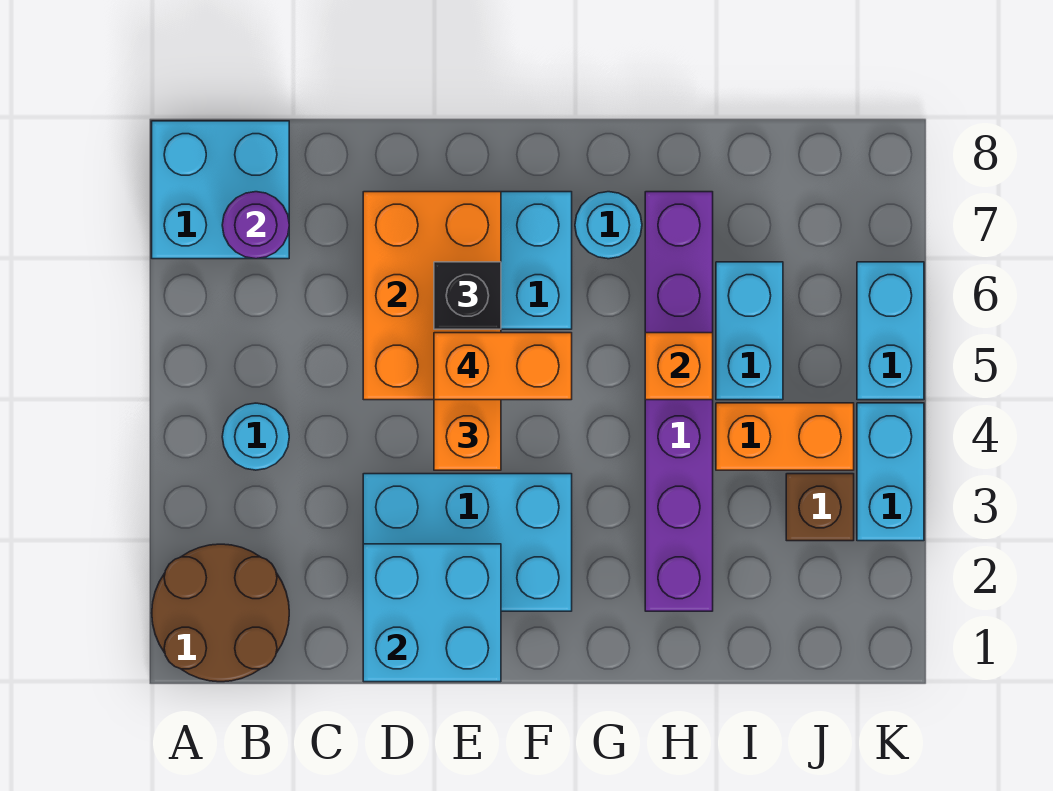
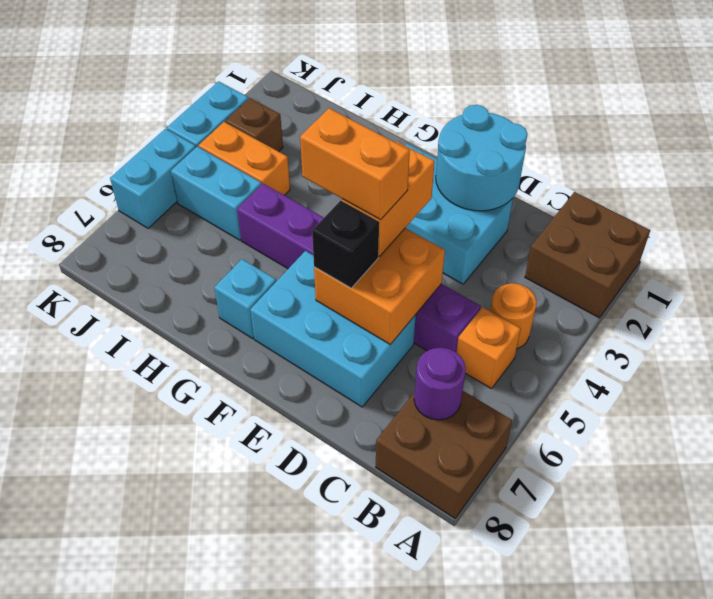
brown 2x2 round brick [152,544,289,682] -> brown 2x2 brick [525,192,650,318]
cyan 2x2 brick [152,121,289,259] -> brown 2x2 brick [376,391,512,518]
cyan 1x1 round brick [222,403,289,470] -> orange 1x1 round brick [490,283,536,349]
cyan 2x2 brick [363,544,501,682] -> cyan 2x2 round brick [436,105,527,211]
orange 2x3 brick [363,192,501,400] -> orange 2x2 brick [314,228,445,344]
cyan 1x1 round brick [575,192,642,259] -> cyan 1x1 brick [214,259,276,338]
purple 1x6 brick [645,192,713,611] -> purple 1x6 brick turned to [237,184,481,352]
orange 1x1 brick [645,333,713,400] -> orange 1x1 brick moved to [456,307,521,389]
cyan 1x2 brick [716,262,783,400] -> cyan 1x2 brick turned to [171,147,262,240]

